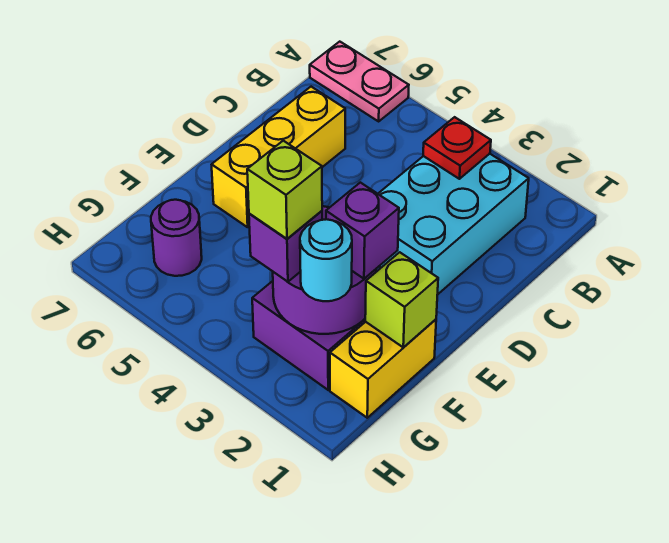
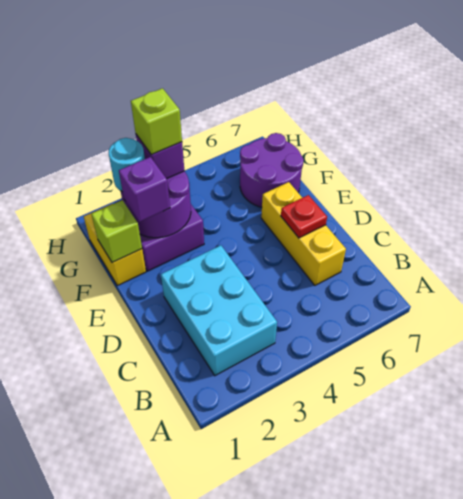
pink 1x2 plate [310,42,409,121] -> none
red 1x1 plate [423,117,491,179] -> red 1x1 plate moved to [281,195,327,238]
purple 1x1 round brick [151,200,202,276] -> purple 2x2 round brick [240,133,304,207]

